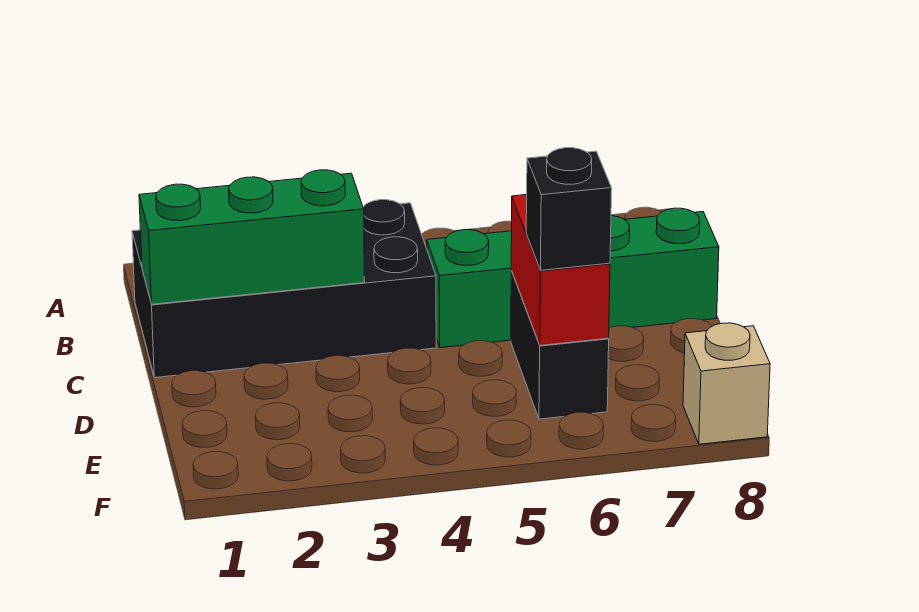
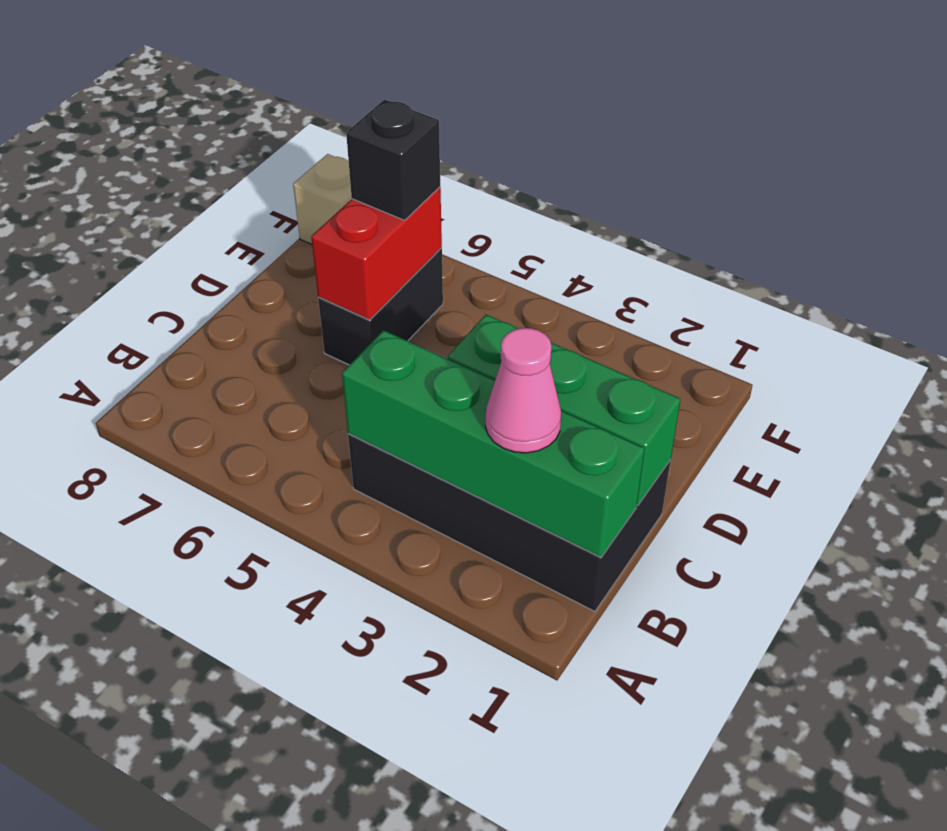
none -> pink 1x1 cone [485,328,561,453]
green 1x4 brick [427,208,719,348] -> green 1x4 brick moved to [342,330,645,557]

